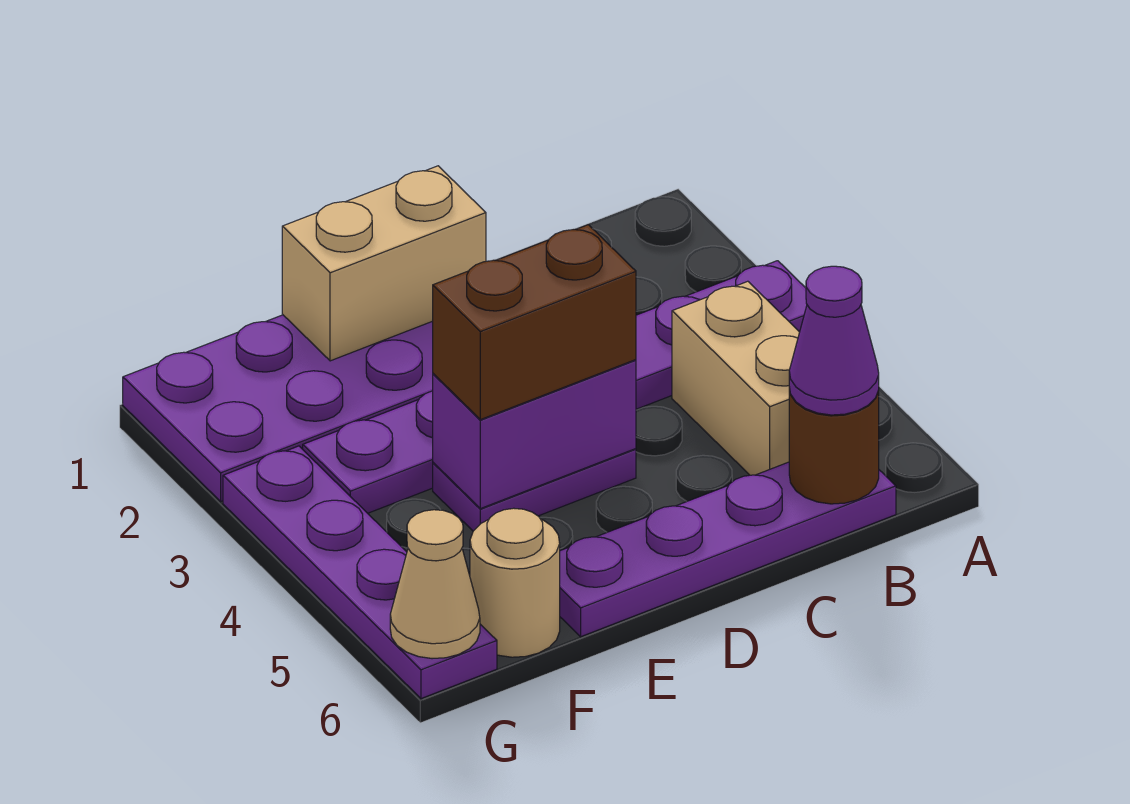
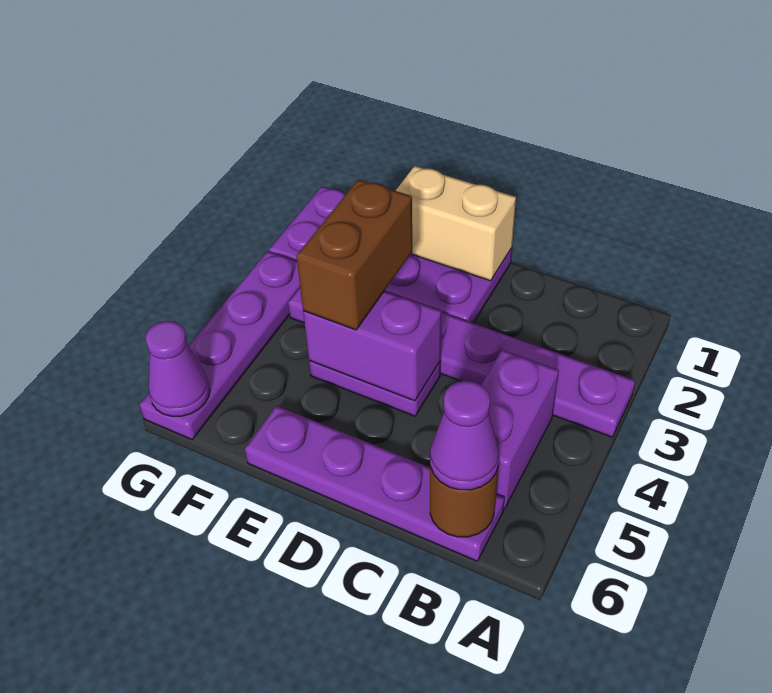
tan 1x2 brick [672,281,800,475] -> purple 1x2 brick [481,350,559,509]
brown 1x2 brick [433,225,636,420] -> brown 1x2 brick turned to [296,179,412,330]
tan 1x1 round brick [470,508,560,657] -> none
tan 1x1 cone [390,510,480,659] -> purple 1x1 cone [145,321,210,416]

